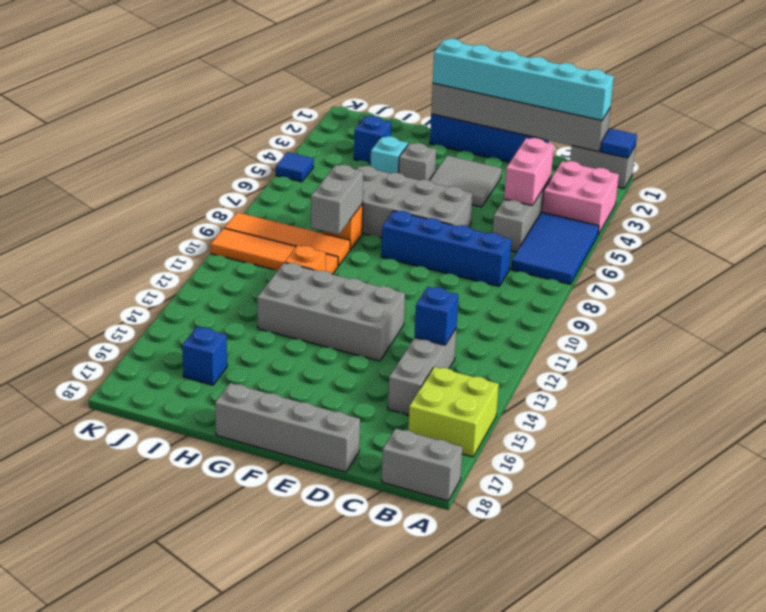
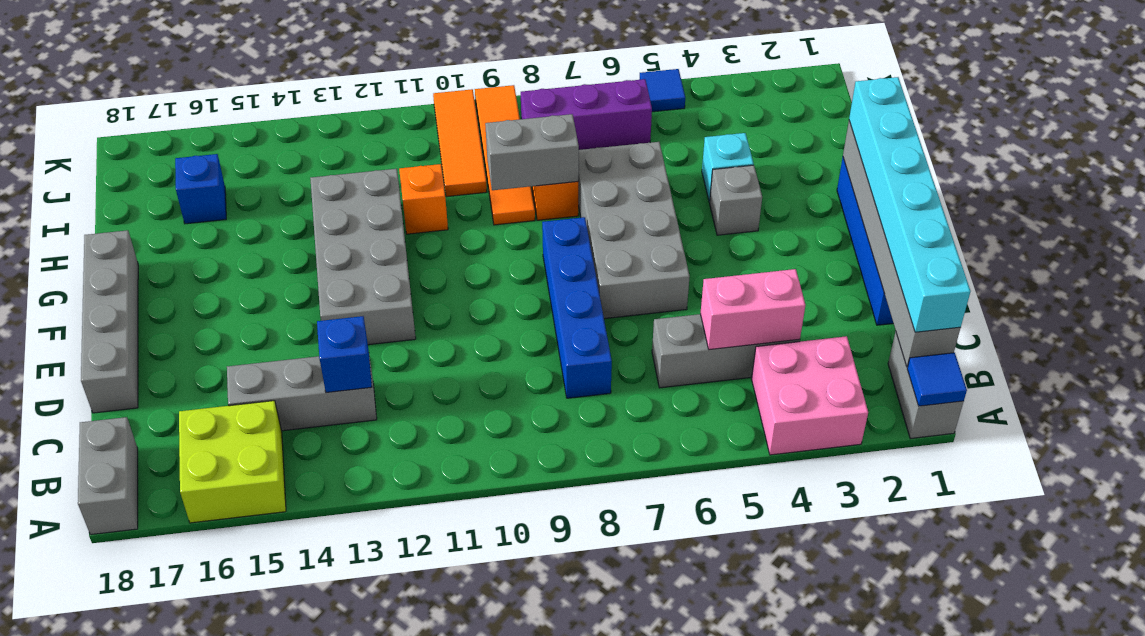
blue 2x3 tile [511,212,599,284] -> none
grey 2x2 tile [430,156,502,207] -> none
orange 1x4 tile [211,228,338,274] -> orange 1x3 tile [433,89,487,197]
blue 1x1 brick [354,116,391,163] -> none
none -> purple 1x3 brick [521,79,652,150]

